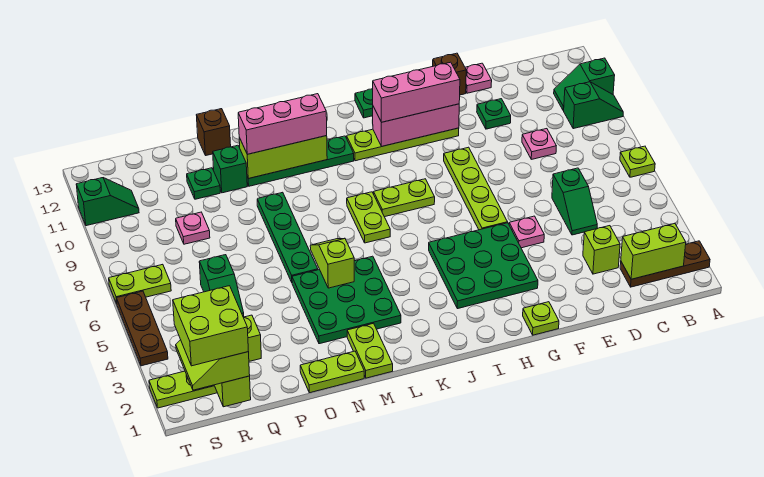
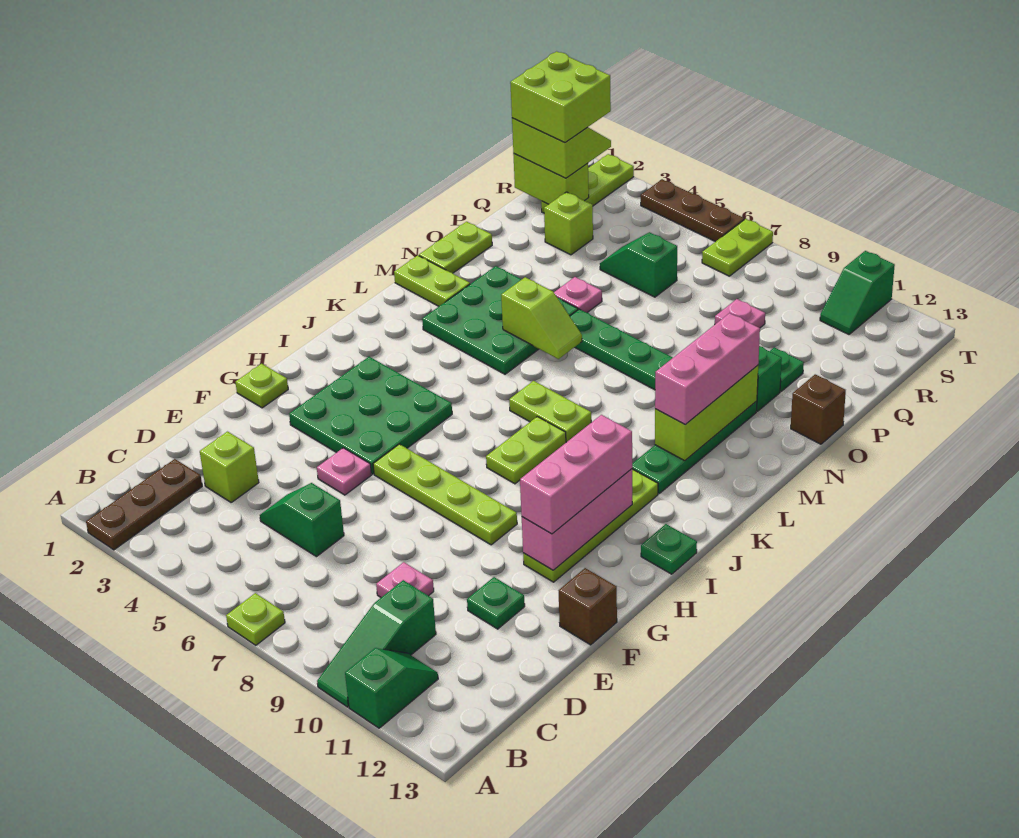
green 1x2 slope [564,82,623,129] -> green 1x3 slope [317,580,436,707]
lime 1x2 brick [621,223,686,279] -> none
pink 1x1 plate [465,63,492,93] -> pink 1x1 plate moved to [554,277,602,313]

